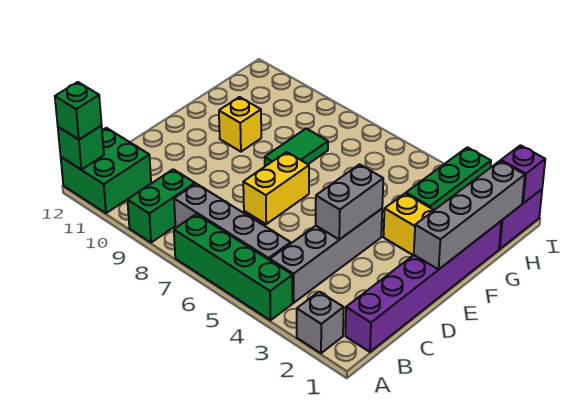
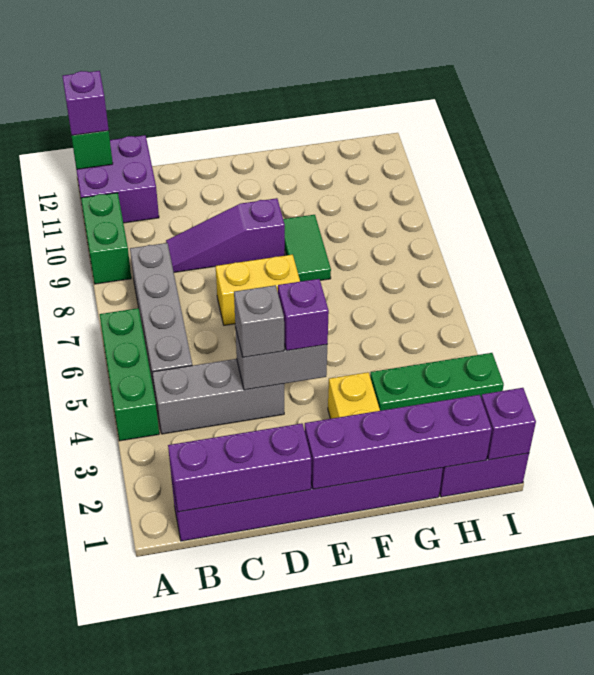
grey 1x1 brick [297,292,344,353] -> grey 1x1 brick moved to [234,285,284,357]
green 1x4 brick [174,214,293,320] -> green 1x3 brick [100,308,159,441]
green 1x2 brick [128,169,195,243] -> green 1x2 brick turned to [81,193,131,284]
green 2x2 brick [61,128,151,213] -> purple 2x2 brick [76,135,159,223]
green 1x1 brick [55,82,102,140] -> purple 1x1 brick [62,71,109,135]
none -> purple 1x3 brick [168,423,312,512]
grey 1x4 brick [270,209,382,303] -> grey 1x3 brick [152,359,284,434]
none -> purple 1x3 slope [166,198,285,272]
grey 1x4 brick [414,161,525,269] -> purple 1x4 brick [305,395,492,489]
none -> purple 1x1 brick [278,279,329,351]
green 1x2 tile [265,129,328,166] -> green 1x2 tile turned to [283,215,331,281]
yellow 1x1 brick [219,97,261,152] -> none

